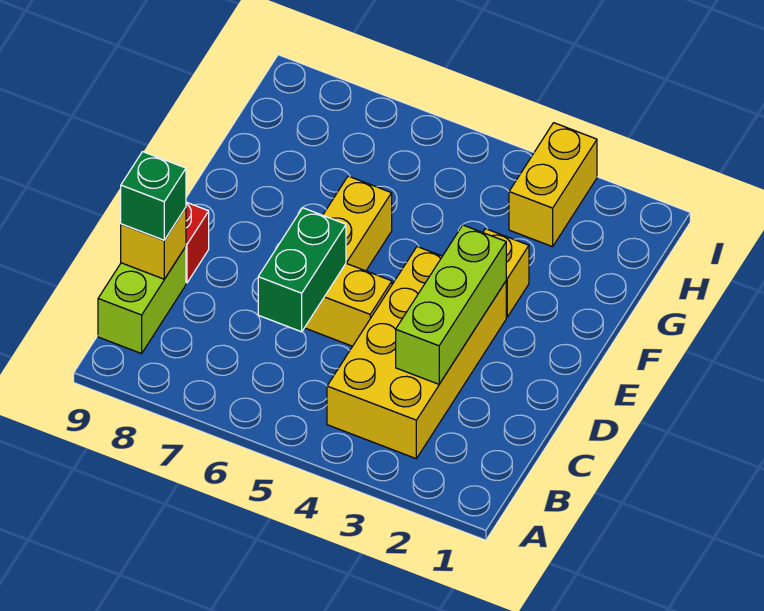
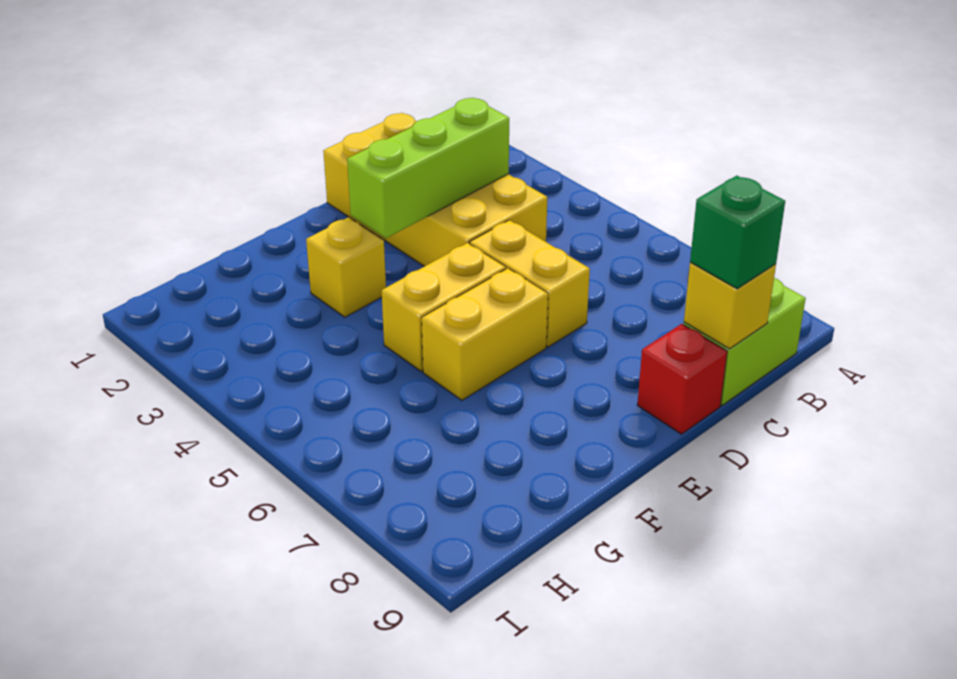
yellow 2x4 brick [327,247,506,459] -> yellow 2x4 brick turned to [323,113,547,266]
green 1x2 brick [258,208,346,332] -> none
yellow 1x2 brick [509,123,597,247] -> yellow 1x2 brick moved to [381,243,506,371]

